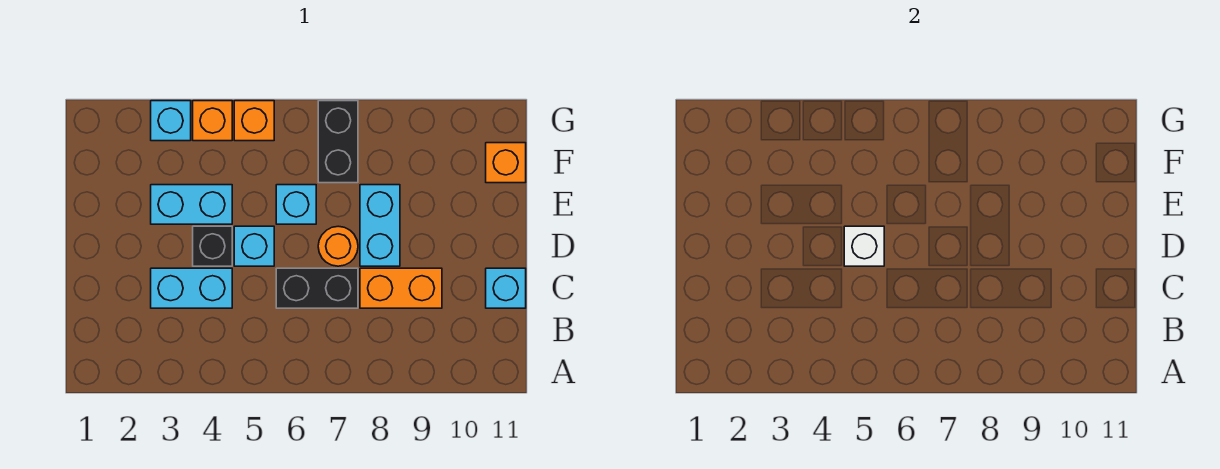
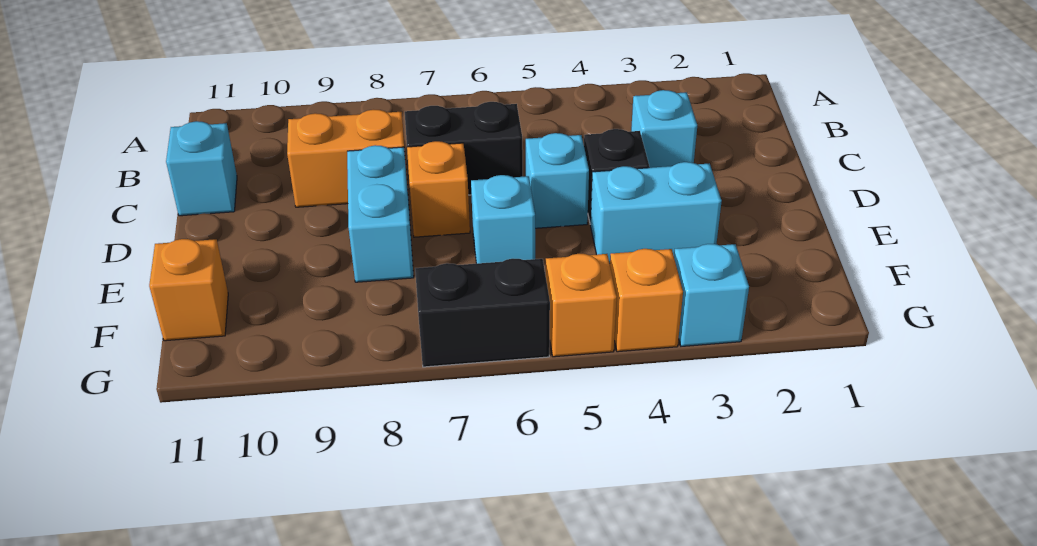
cyan 1x2 brick [151,268,232,308] -> cyan 1x1 brick [631,90,697,168]
white 1x1 brick [844,226,884,266] -> none
orange 1x1 round brick [318,226,358,266] -> orange 1x1 brick [407,141,470,237]
black 1x2 brick [318,101,358,183] -> black 1x2 brick turned to [415,259,550,367]

